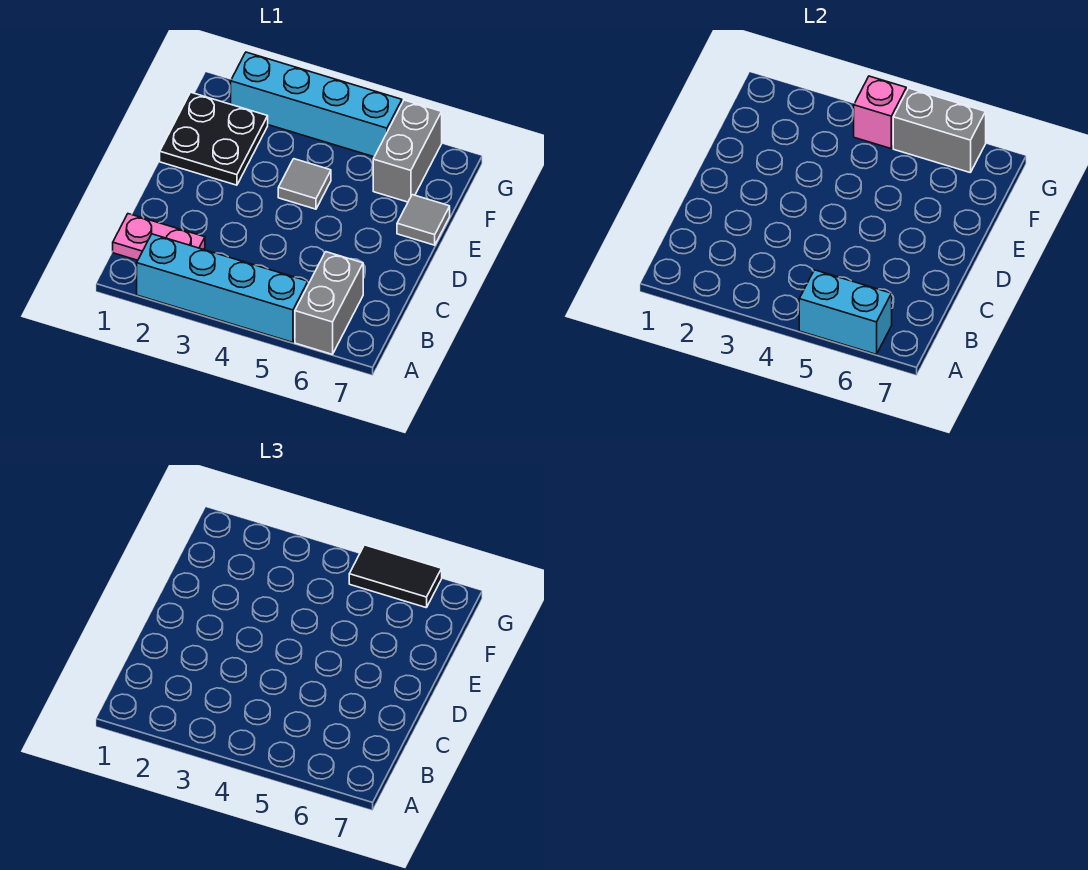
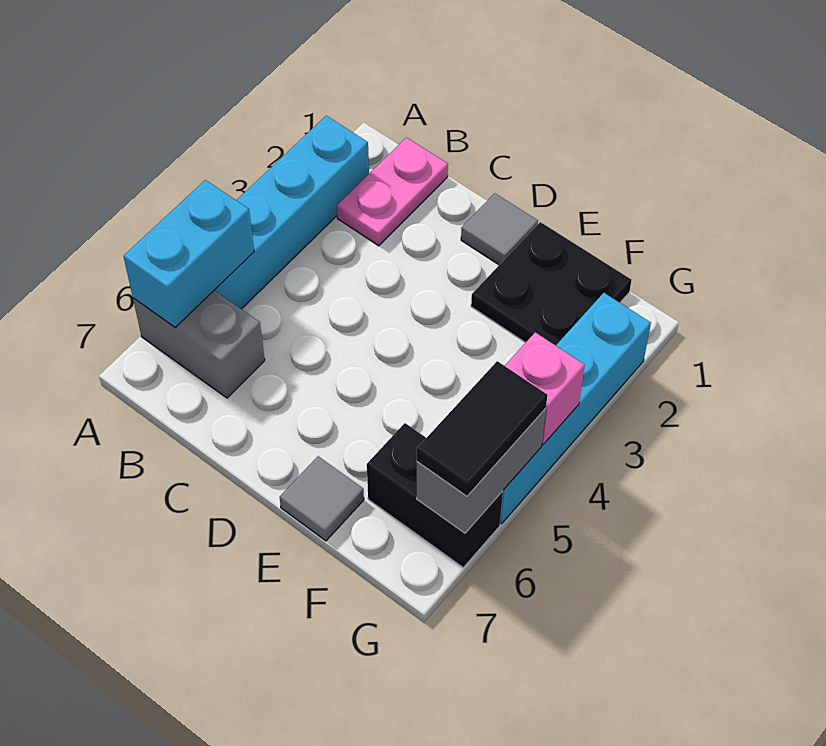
grey 1x1 tile [278,159,331,209] -> grey 1x1 tile moved to [461,193,538,265]
grey 1x2 brick [373,100,442,202] -> black 1x2 brick [367,423,503,567]

